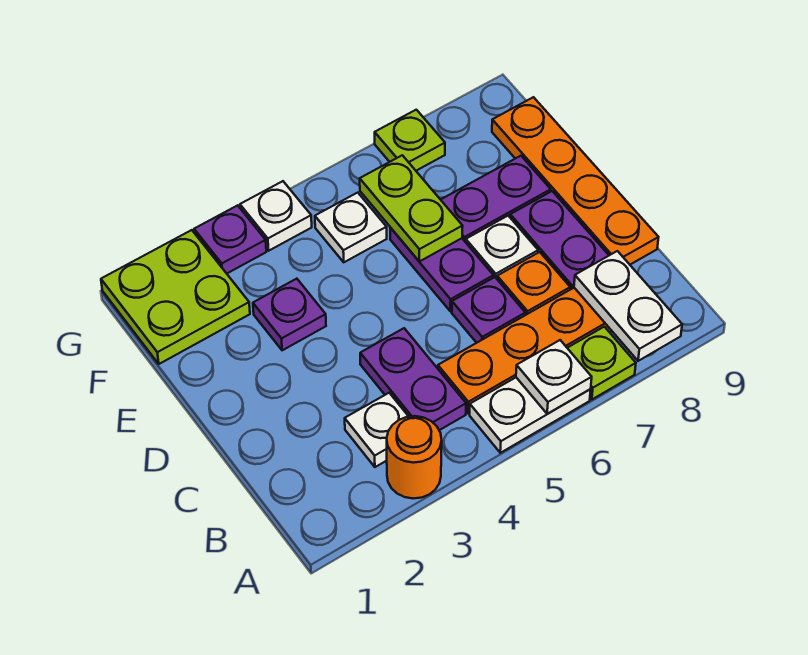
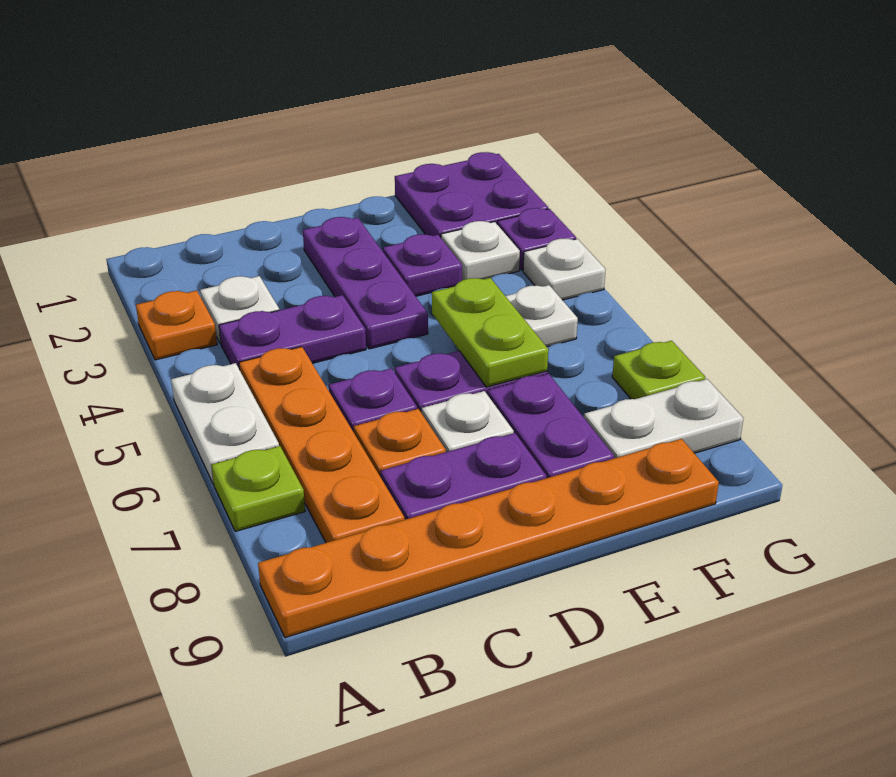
orange 1x1 round brick [387,416,442,499] -> orange 1x1 plate [136,291,217,360]
white 1x1 plate [516,340,592,414] -> white 1x1 plate moved to [441,221,520,280]
white 1x2 plate [574,251,682,361] -> white 1x2 plate moved to [584,379,743,458]
orange 1x4 plate [492,97,659,265] -> orange 1x6 plate [258,439,719,638]
none -> purple 1x3 plate [303,217,428,349]
lime 1x2 plate [360,155,463,261] -> lime 1x2 plate turned to [432,278,548,387]
lime 2x2 plate [101,230,250,364] -> purple 2x2 plate [395,152,548,238]

